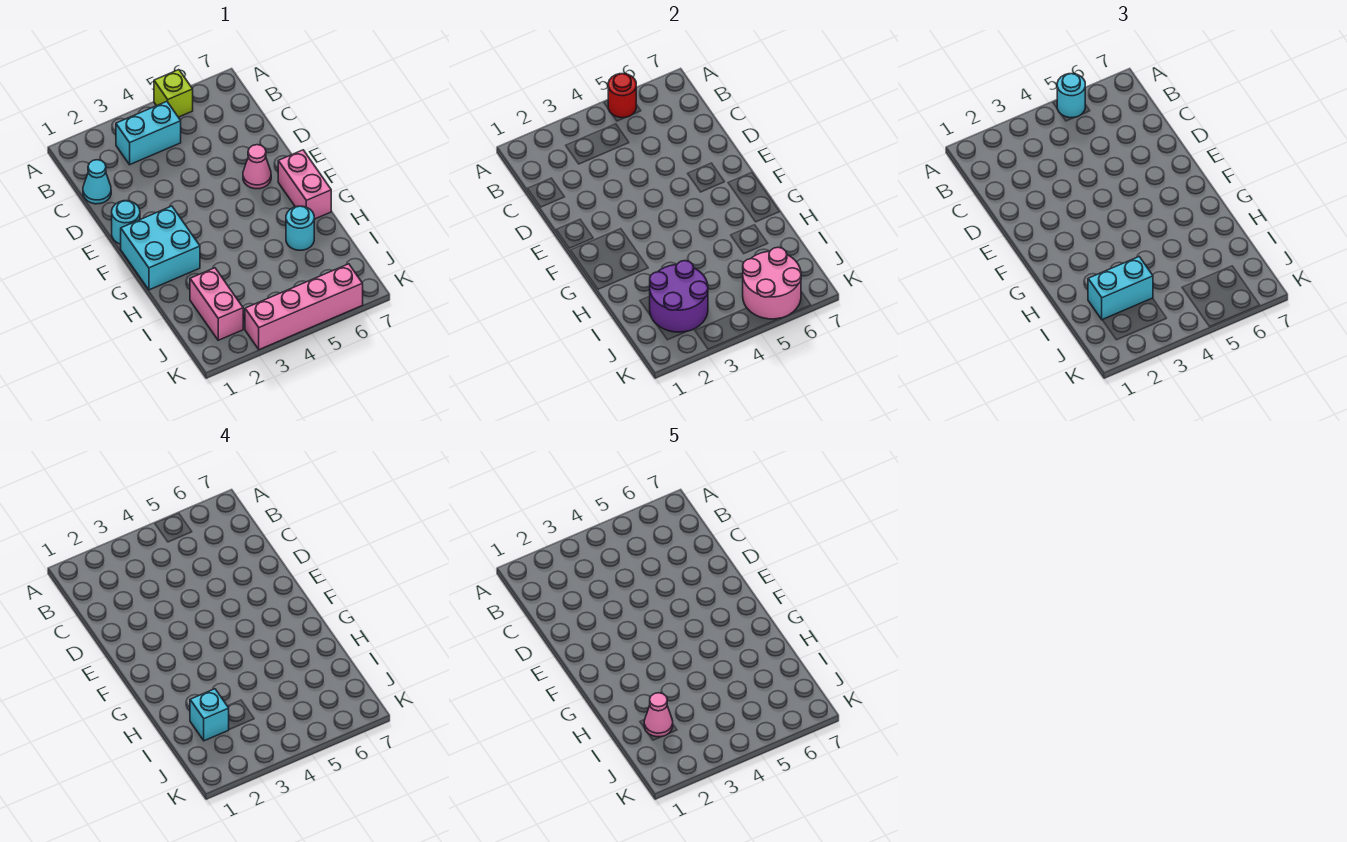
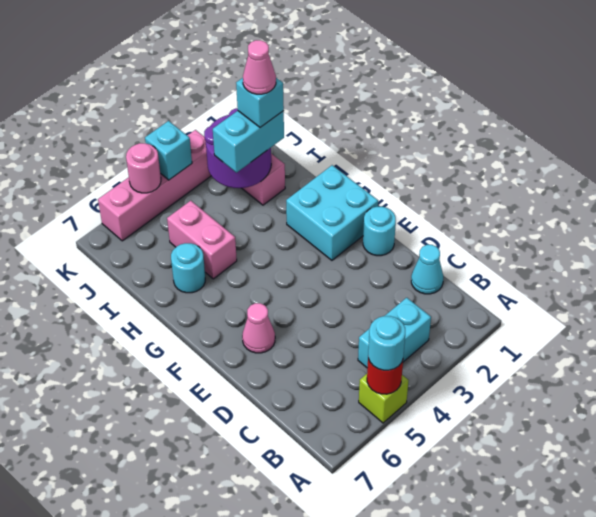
pink 1x2 brick [278,150,331,219] -> pink 1x2 brick moved to [167,201,237,279]
pink 2x2 round brick [743,247,801,319] -> pink 1x1 round brick [126,143,161,193]
none -> cyan 1x1 brick [145,121,192,180]

